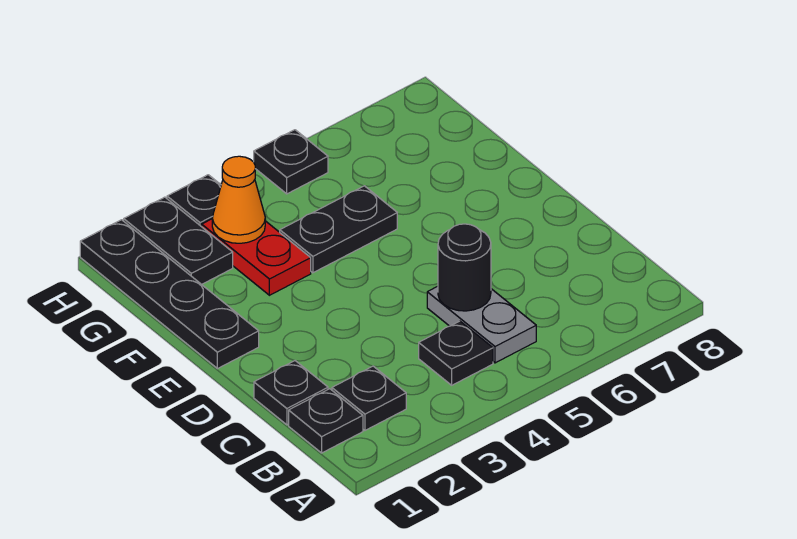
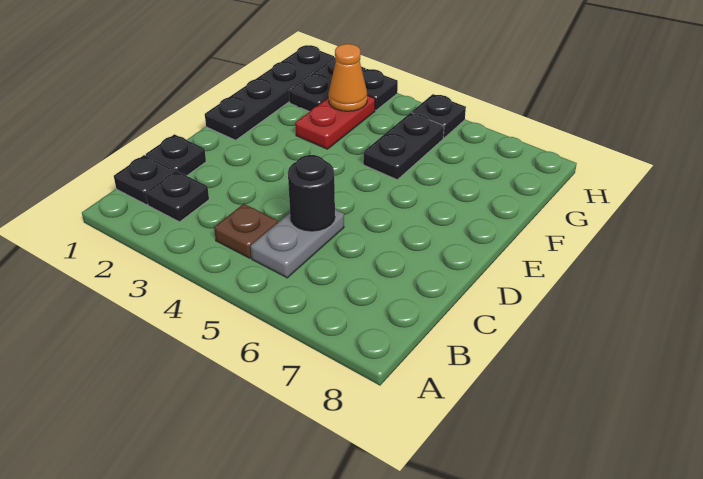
black 1x1 plate [419,321,493,385] -> brown 1x1 plate [214,204,278,258]
black 1x2 plate [280,186,397,273] -> black 1x2 plate turned to [363,113,444,180]

